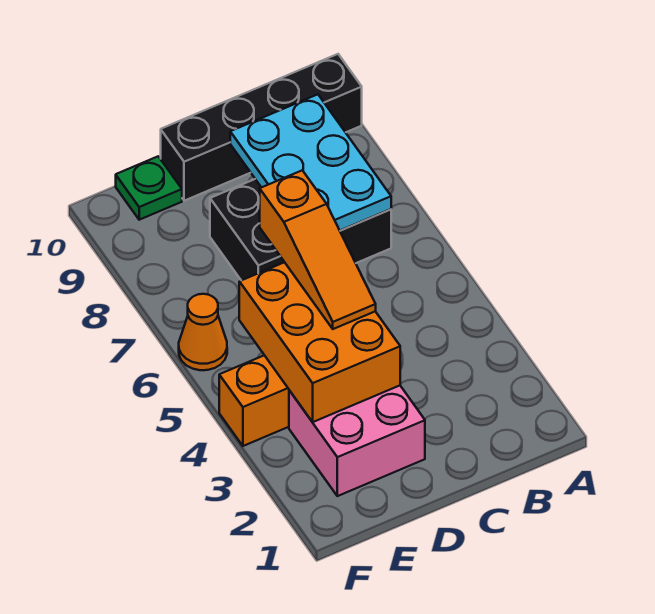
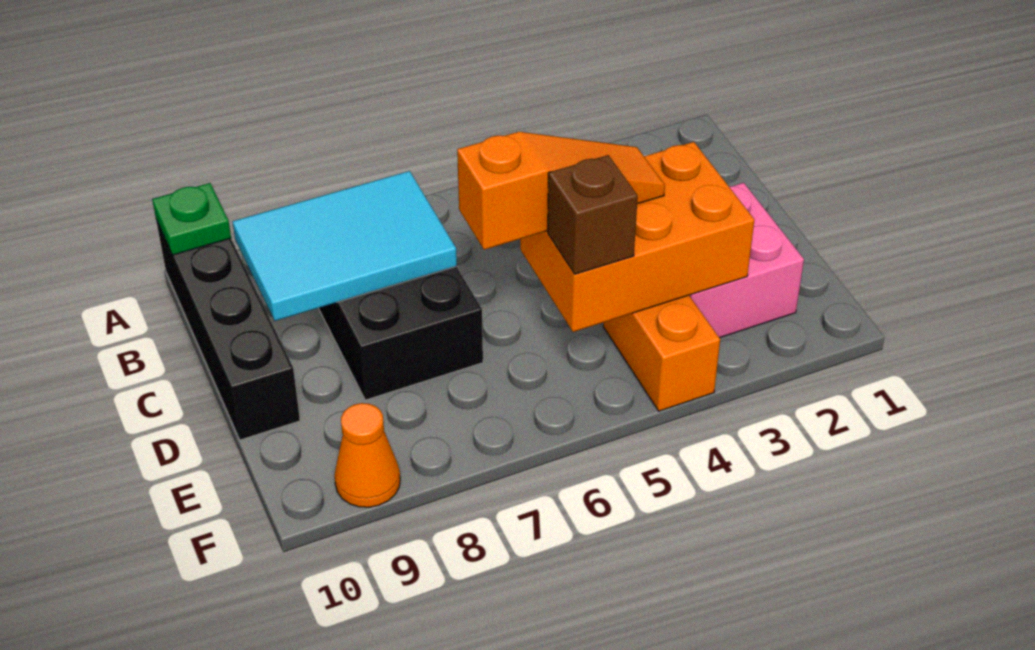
cyan 2x3 plate [230,94,391,231] -> cyan 2x3 tile [232,171,457,321]
none -> brown 1x1 brick [548,155,638,274]
green 1x1 plate [116,156,182,220] -> green 1x1 plate moved to [152,183,231,255]
orange 1x1 cone [179,294,227,370] -> orange 1x1 cone moved to [334,403,400,507]

